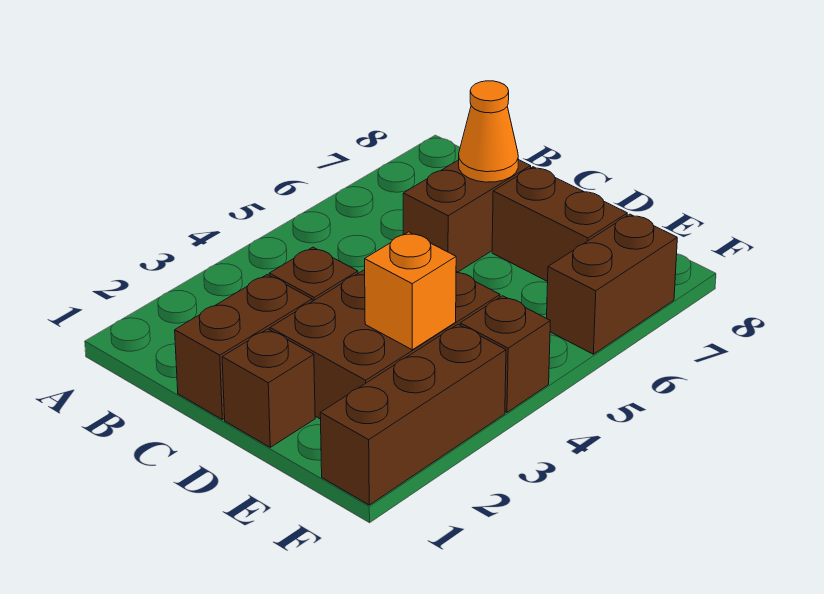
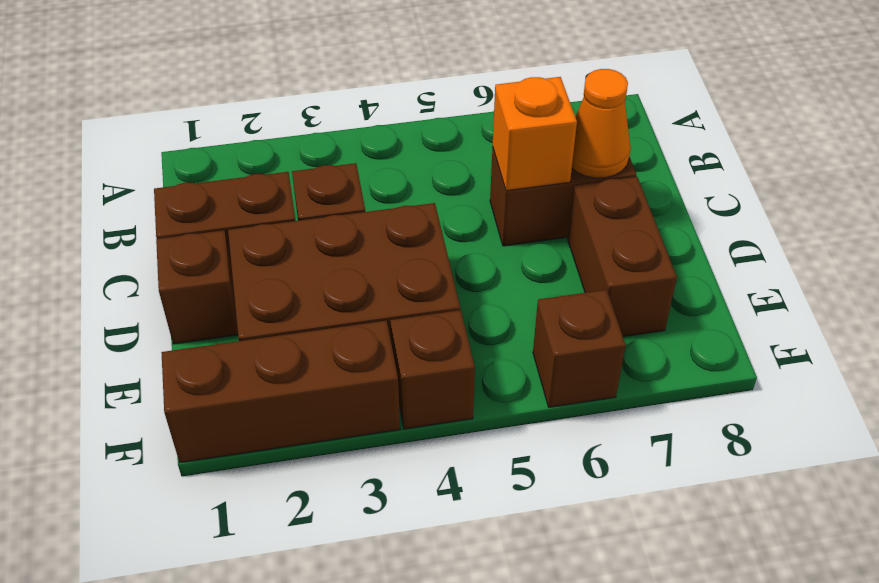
orange 1x1 brick [365,232,456,350] -> orange 1x1 brick moved to [493,77,577,191]
brown 1x2 brick [547,214,677,354] -> brown 1x1 brick [533,290,626,407]

